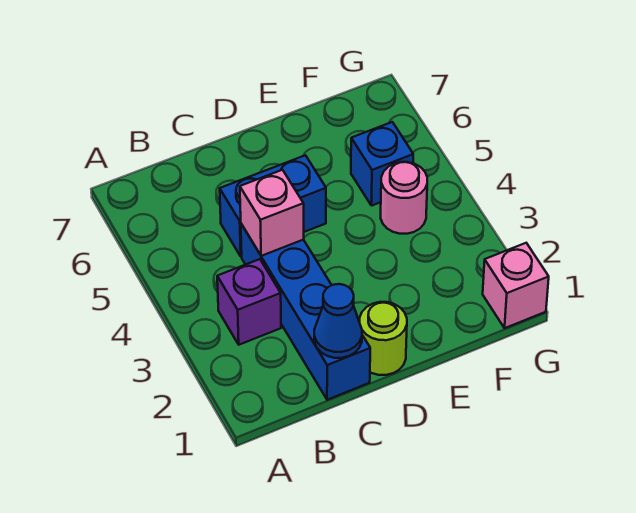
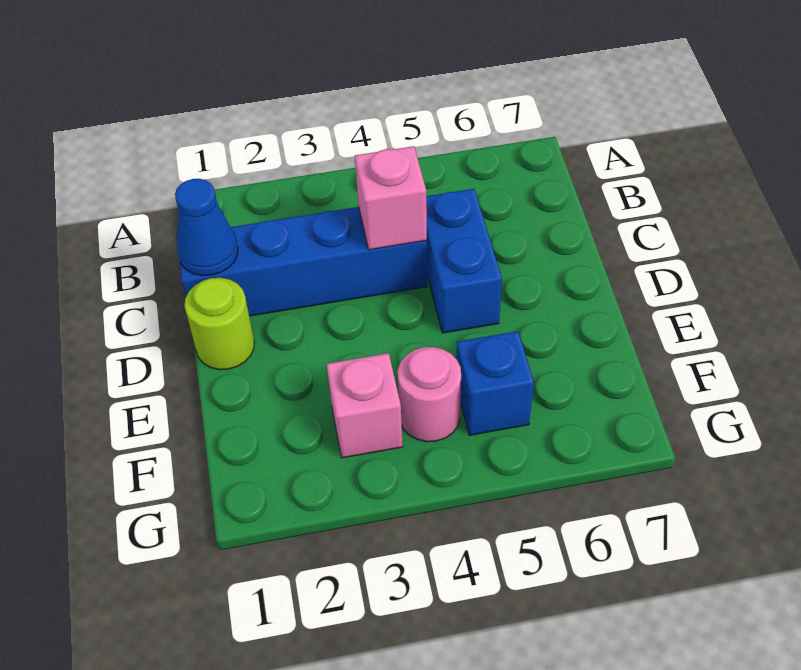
purple 1x1 brick [217,259,281,345] -> none
pink 1x1 brick [483,243,549,328] -> pink 1x1 brick moved to [327,353,403,458]

